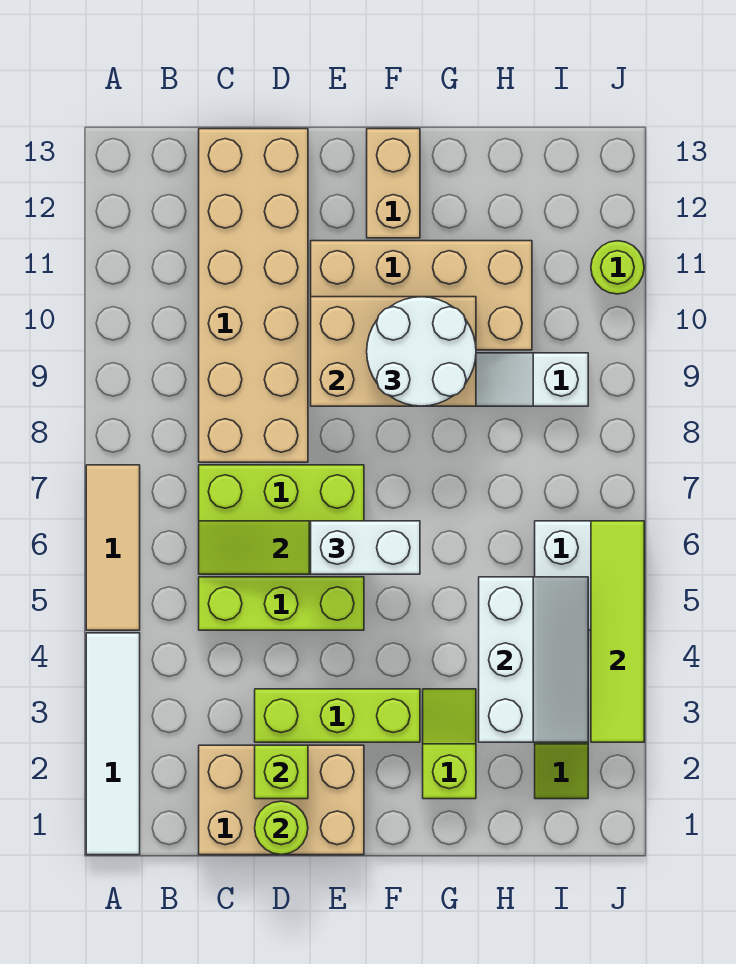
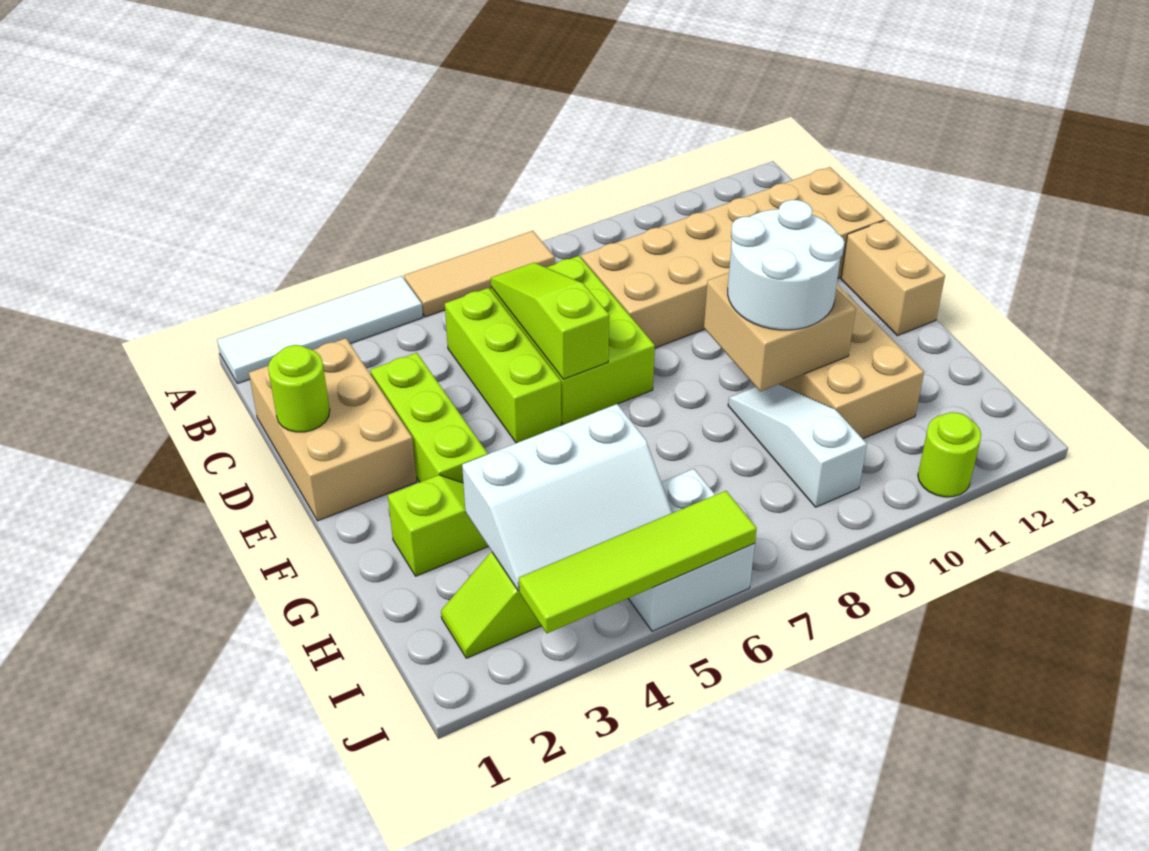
lime 1x1 brick [255,745,308,799] -> none
white 1x2 brick [311,521,420,574] -> none
tan 2x3 brick [311,297,476,406] -> tan 2x2 brick [704,273,856,391]
tan 1x2 brick [367,129,420,238] -> tan 1x2 brick turned to [841,220,945,336]

